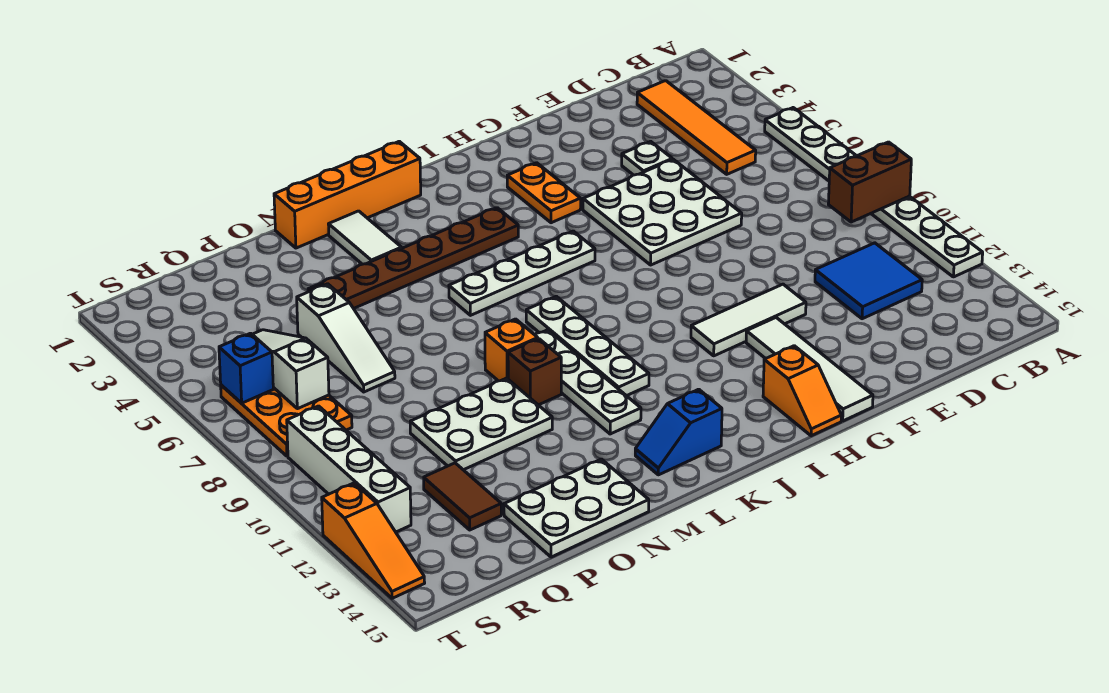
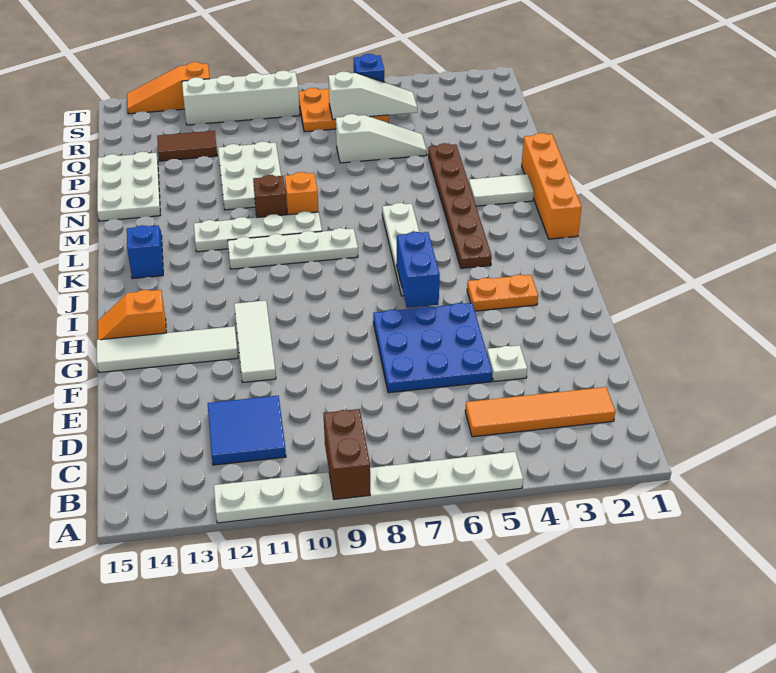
white 3x3 plate [583,159,742,265] -> blue 3x3 plate [373,303,492,393]
none -> blue 1x2 brick [397,232,440,308]
white 1x3 slope [297,284,395,392] -> white 1x3 slope turned to [335,114,427,163]

